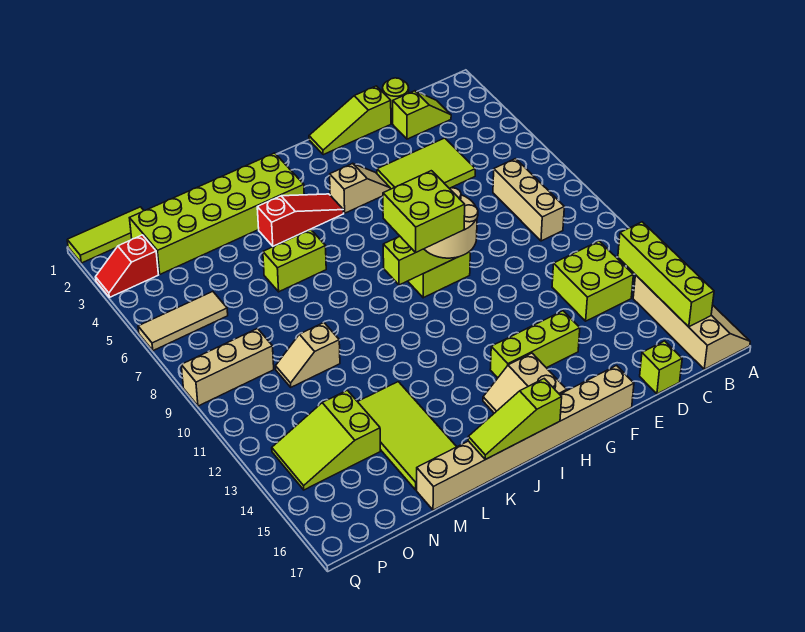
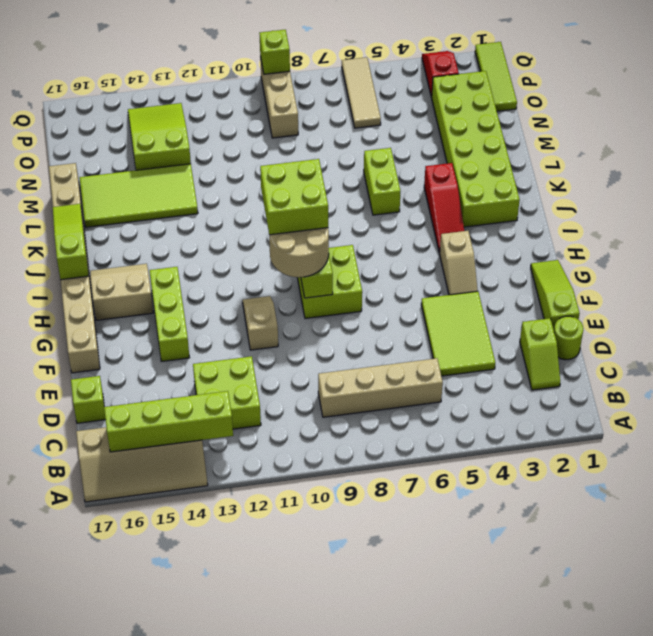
tan 1x3 brick [493,159,564,241] -> tan 1x4 brick [318,358,443,417]
tan 1x2 slope [276,323,340,387] -> tan 1x2 slope moved to [243,296,278,350]
none -> lime 1x1 brick [259,30,290,74]

